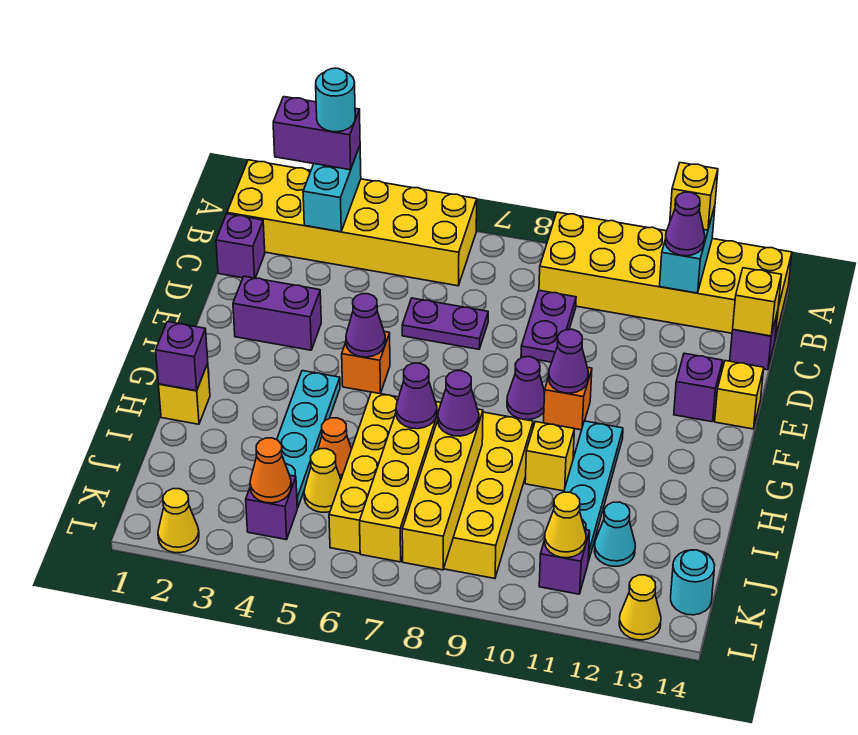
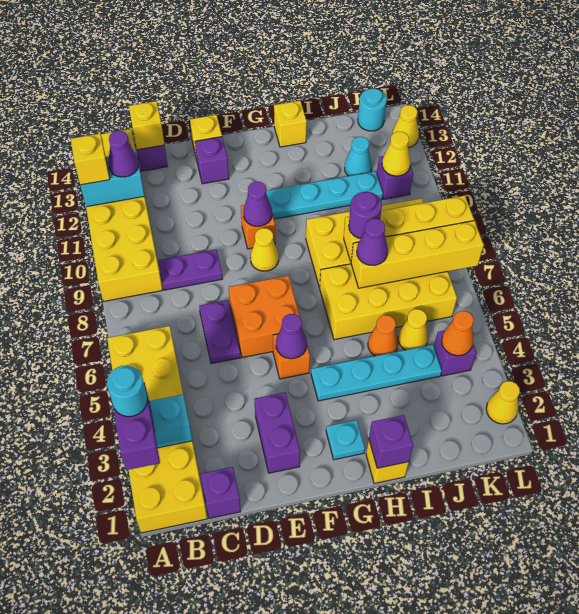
none -> orange 2x2 brick [229,276,303,358]
purple 1x1 cone [507,357,545,420] -> yellow 1x1 cone [250,228,279,271]
none -> cyan 1x1 plate [326,420,365,460]
yellow 1x1 brick [525,422,574,491] -> yellow 1x1 brick moved to [274,101,307,147]
purple 1x1 cone [438,371,479,436] -> purple 1x1 round brick [349,192,382,239]

